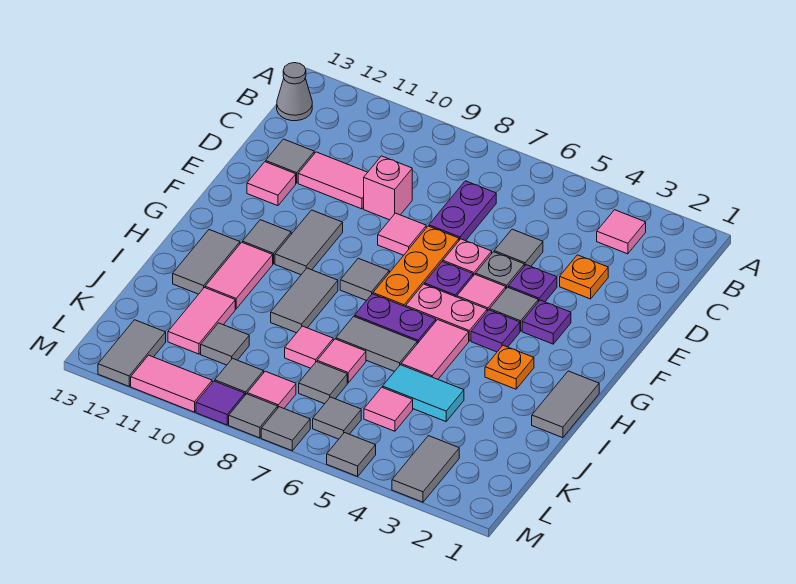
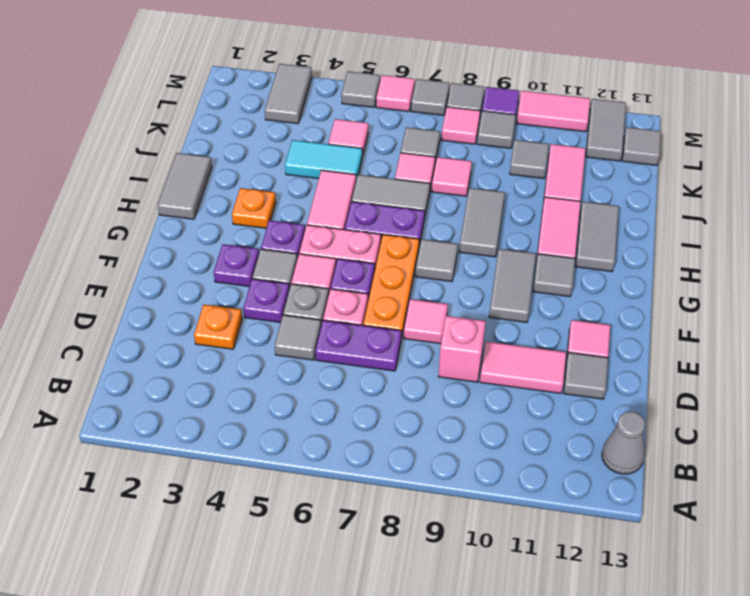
pink 1x1 tile [597,210,646,254] -> pink 1x1 tile moved to [376,75,415,111]
purple 1x2 plate [429,181,496,241] -> purple 1x2 plate turned to [315,320,402,371]
grey 1x1 tile [313,397,361,439] -> grey 1x1 tile moved to [622,127,661,165]

